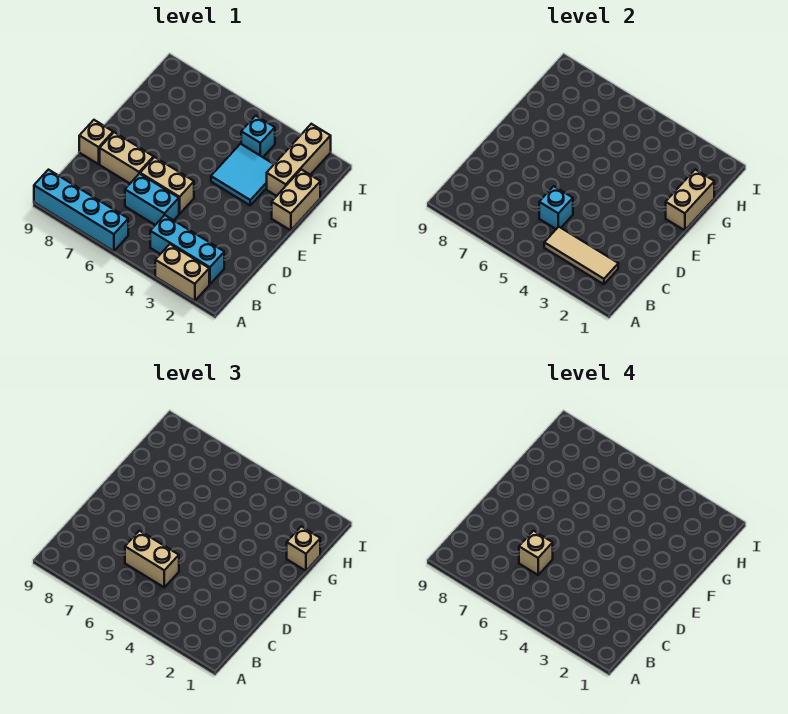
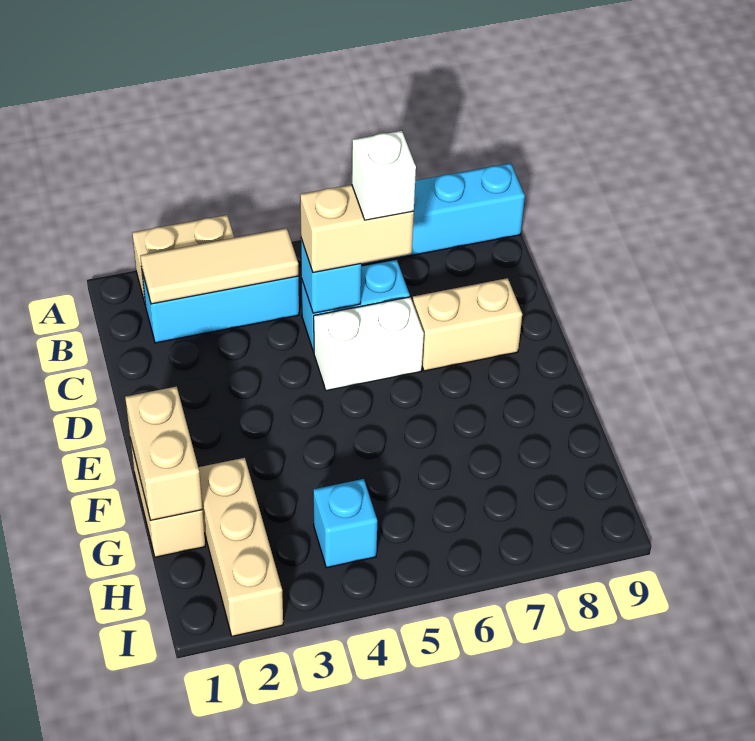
tan 1x1 brick [519,531,553,575] -> white 1x1 brick [352,131,416,220]
tan 1x2 brick [140,157,194,214] -> white 1x2 brick [314,297,424,391]
tan 1x1 brick [79,120,113,164] -> none
cyan 2x2 tile [211,144,274,205] -> none
tan 1x1 brick [287,526,320,571] -> none

